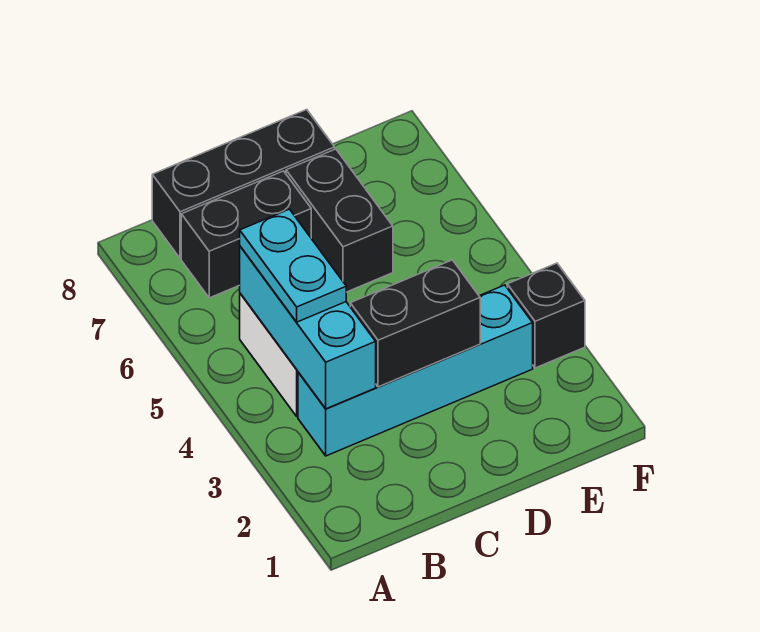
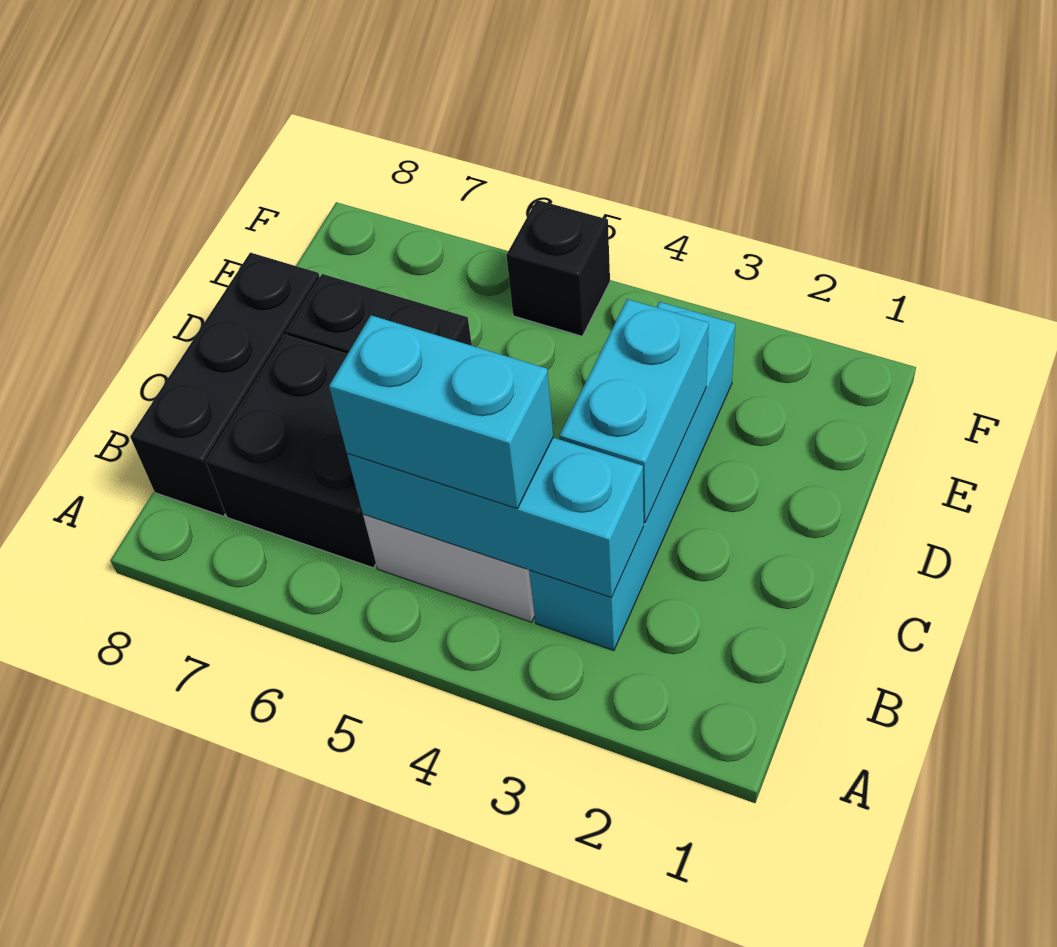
cyan 1x2 plate [240,209,346,322] -> cyan 1x2 brick [329,315,553,509]
black 1x2 brick [181,171,311,298] -> black 2x2 brick [206,335,376,568]
black 1x2 brick [350,260,480,387] -> cyan 1x2 brick [559,299,709,523]
black 1x1 brick [507,263,585,368] -> black 1x1 brick moved to [506,200,610,336]

